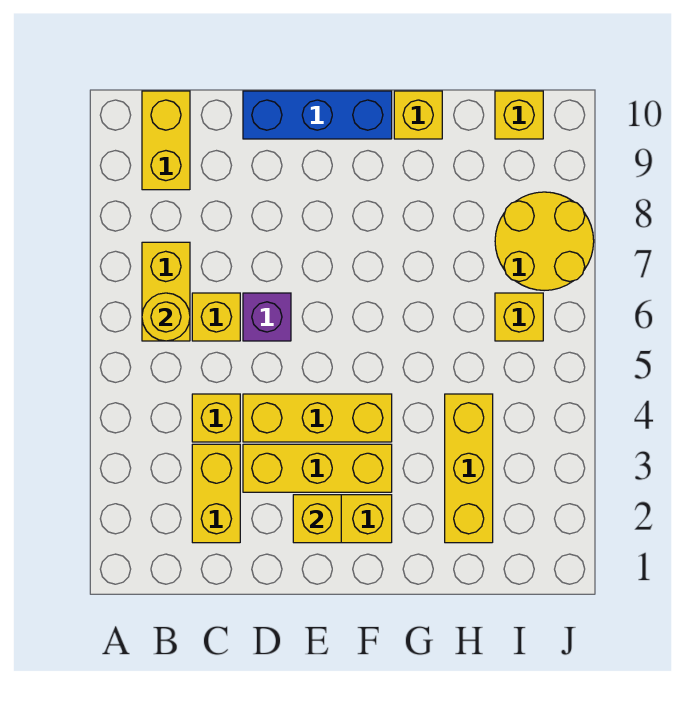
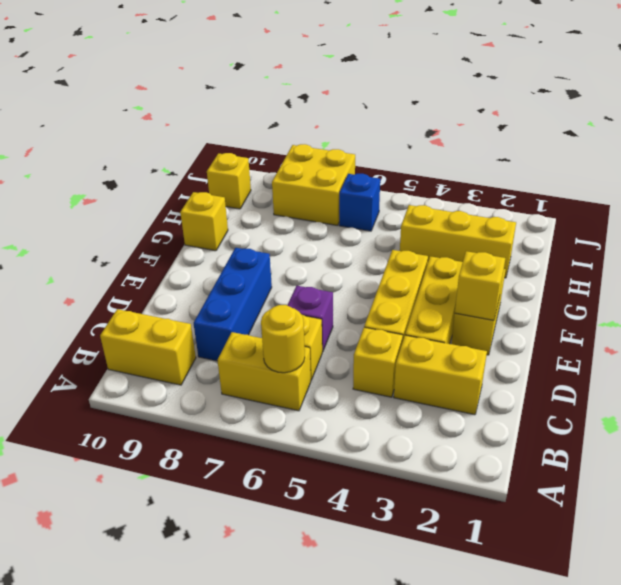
blue 1x3 brick [243,91,392,139] -> blue 1x3 brick moved to [194,248,272,361]
yellow 1x1 brick [495,293,543,341] -> blue 1x1 brick [339,174,380,231]
yellow 2x2 round brick [495,192,594,291] -> yellow 2x2 brick [272,144,355,226]

